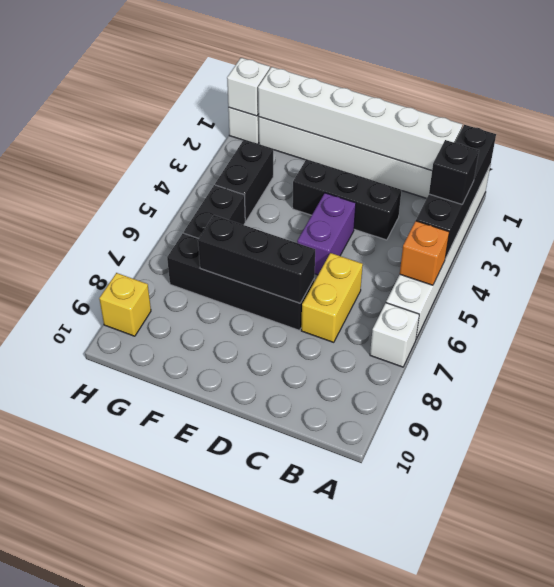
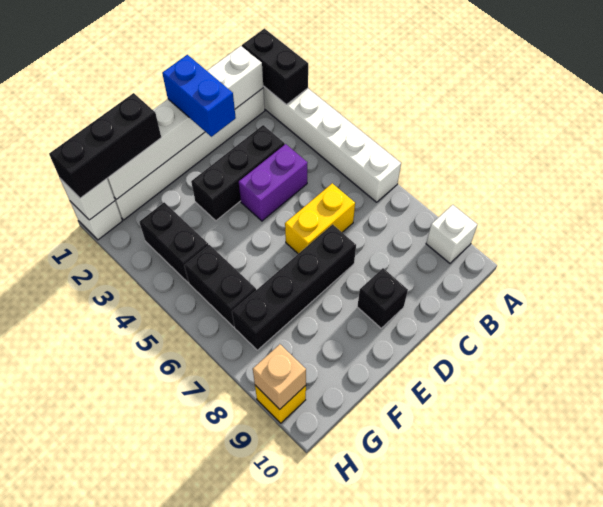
black 1x4 brick [416,125,496,259] -> black 1x2 brick [242,29,308,105]
black 1x1 brick [429,140,479,204] -> black 1x1 brick moved to [357,268,408,328]
orange 1x1 brick [400,221,449,285] -> none
white 1x1 brick [370,303,419,367] -> white 1x1 brick moved to [426,205,477,263]
yellow 1x2 brick [301,253,363,342] -> yellow 1x2 brick turned to [285,183,355,254]
none -> blue 1x2 brick [162,55,236,137]
purple 1x2 brick [297,193,356,275] -> purple 1x2 brick turned to [239,144,307,221]
black 1x3 brick [198,215,315,303] -> black 1x3 brick moved to [49,93,161,198]
none -> tan 1x1 brick [253,344,306,409]

